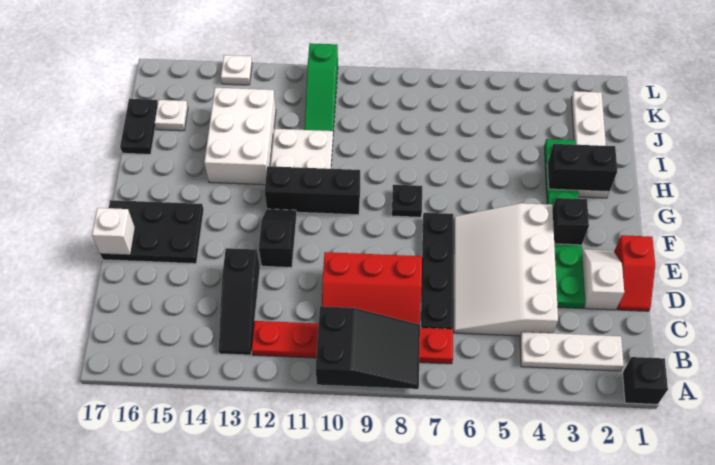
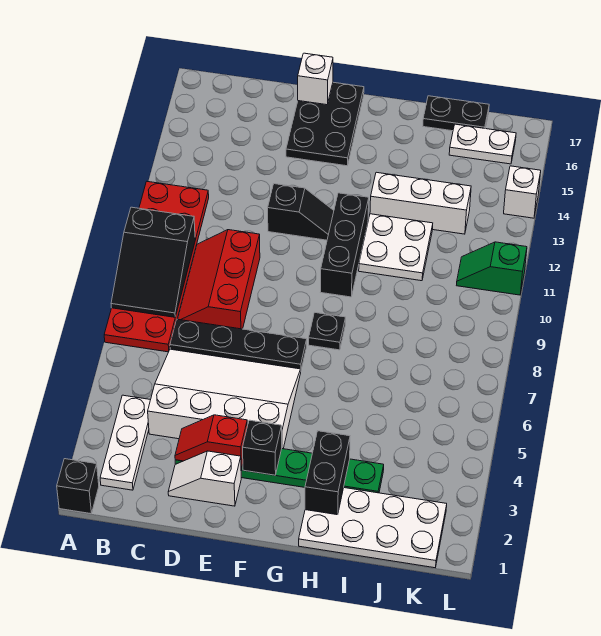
red 1x6 plate [252,321,453,364] -> red 2x6 plate [104,182,209,352]
black 1x3 slope [219,248,260,355] -> none
red 1x2 slope [614,235,655,311] -> red 1x2 slope moved to [175,415,247,470]
white 1x2 slope [582,249,624,310] -> white 1x2 slope turned to [168,451,241,506]
white 1x4 plate [571,91,609,198] -> white 2x4 plate [299,488,447,568]
white 2x3 brick [204,88,276,185] -> white 1x3 brick [370,172,471,234]
green 1x3 slope [305,43,338,132] -> green 1x2 slope [456,242,527,295]
white 1x1 plate [155,100,188,131] -> white 1x2 plate [449,124,516,164]
white 1x1 plate [221,55,252,85] -> white 1x1 brick [504,166,541,218]

